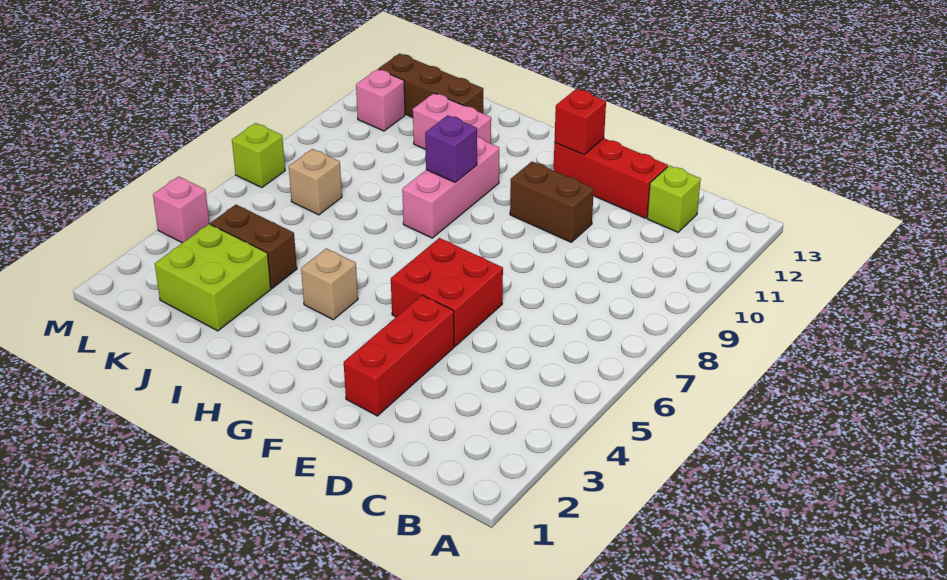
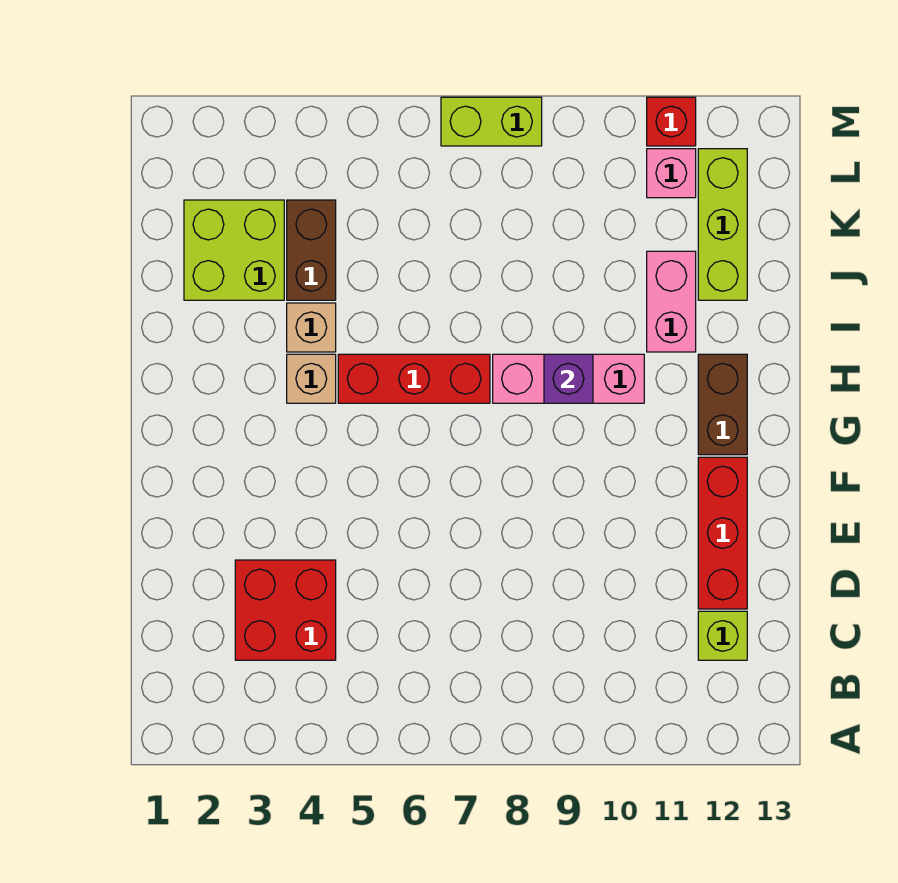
red 1x3 brick [344,295,454,416] -> red 1x3 brick moved to [338,354,490,403]
red 2x2 brick [391,238,503,346] -> red 2x2 brick moved to [235,560,336,660]
brown 1x2 brick [510,162,594,242] -> brown 1x2 brick moved to [698,354,747,455]
red 1x1 brick [554,89,606,154] -> red 1x1 brick moved to [647,97,696,146]
brown 1x3 brick [379,54,483,117] -> lime 1x3 brick [698,149,747,300]
tan 1x1 brick [289,149,342,215] -> tan 1x1 brick moved to [287,303,336,352]
pink 1x1 brick [153,176,210,243] -> none
lime 1x1 brick [232,123,285,188] -> lime 1x2 brick [441,97,542,146]

